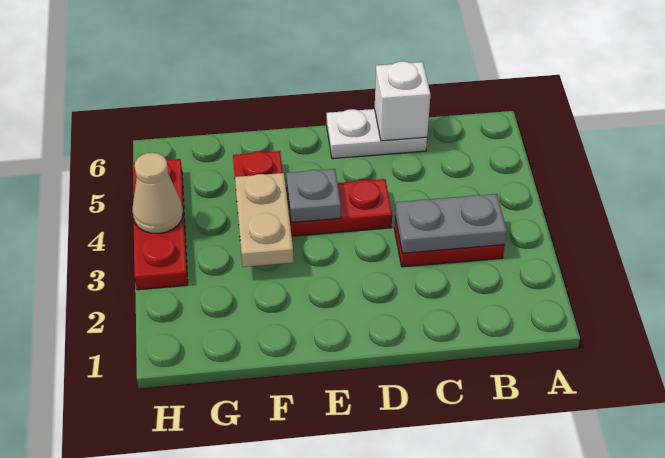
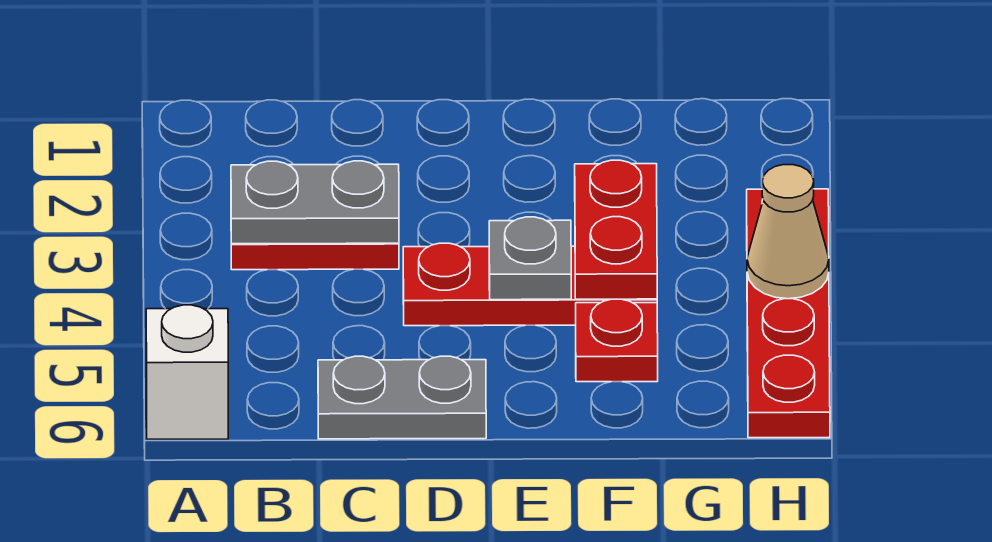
white 1x2 plate [327,109,427,159] -> grey 1x2 plate [318,356,486,439]
white 1x1 brick [375,61,431,141] -> white 1x1 brick moved to [146,305,228,439]
tan 1x2 plate [235,173,294,267] -> red 1x2 plate [575,160,657,299]
red 1x3 plate [133,159,188,290] -> red 1x4 plate [747,189,830,438]

